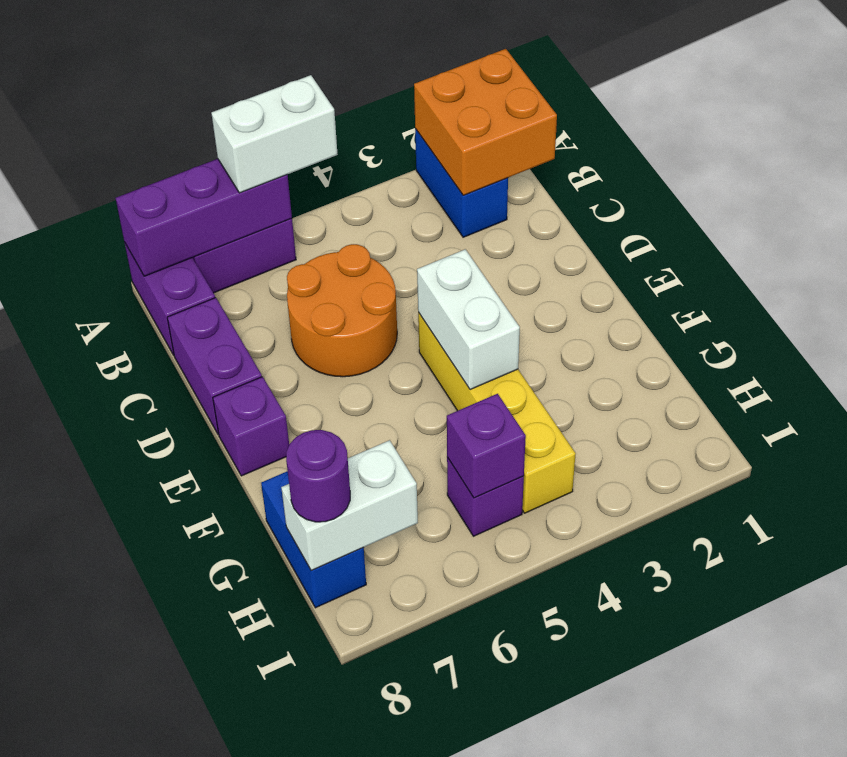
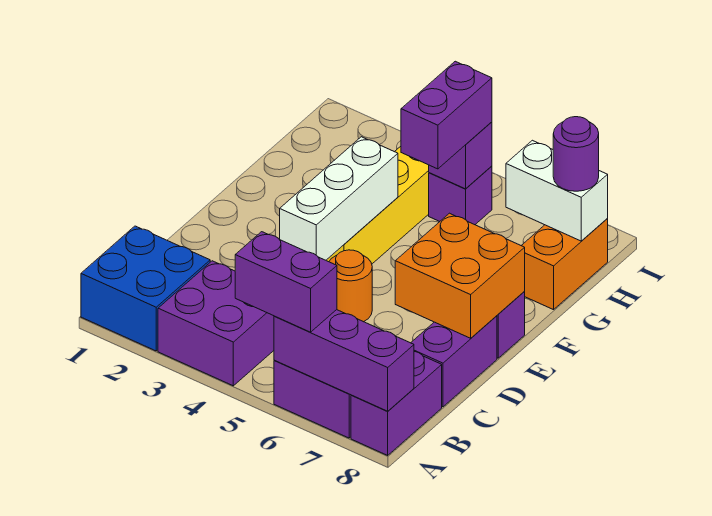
orange 2x2 brick [414,49,557,195] -> orange 2x2 brick moved to [395,213,525,338]
blue 1x2 brick [415,129,508,237] -> blue 2x2 brick [81,226,210,351]
none -> purple 2x2 brick [158,261,274,386]
white 1x2 brick [211,75,338,193] -> purple 1x2 brick [235,232,337,332]
orange 2x2 round brick [287,244,397,377] -> orange 1x1 round brick [329,250,372,322]
white 1x2 brick [417,249,520,390] -> white 1x3 brick [280,137,398,260]
none -> purple 1x2 brick [401,61,492,169]
blue 1x2 brick [261,471,366,608] -> orange 1x2 brick [521,219,608,310]

